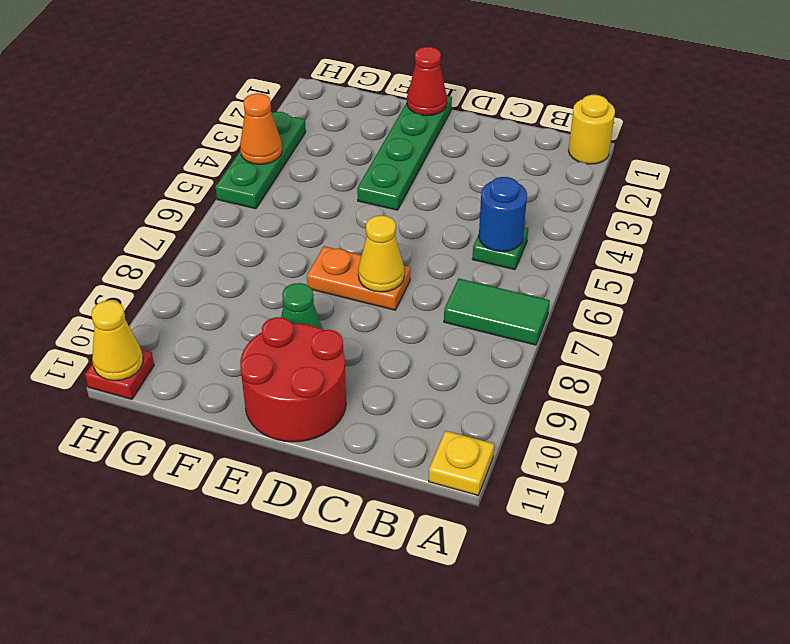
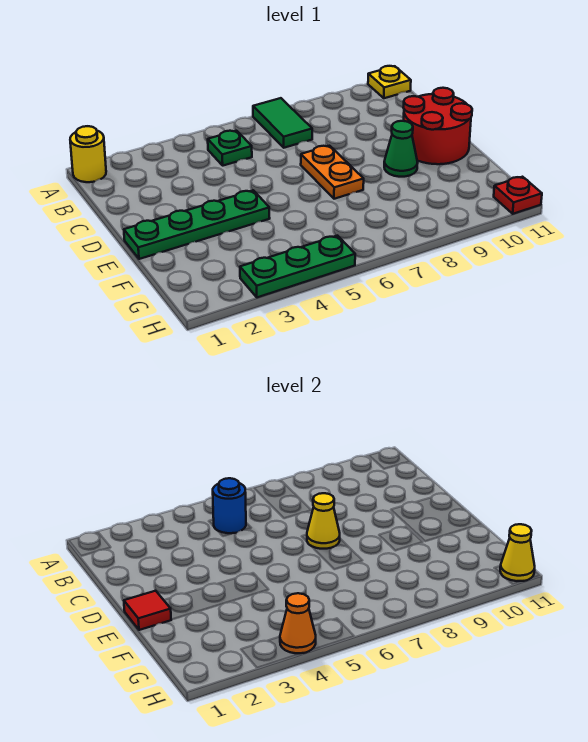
red 1x1 cone [407,47,447,116] -> red 1x1 tile [124,591,171,630]

